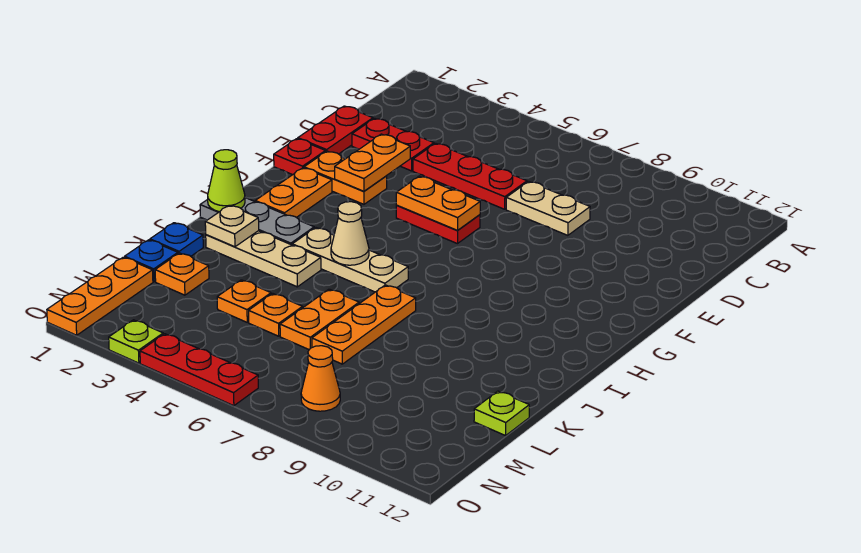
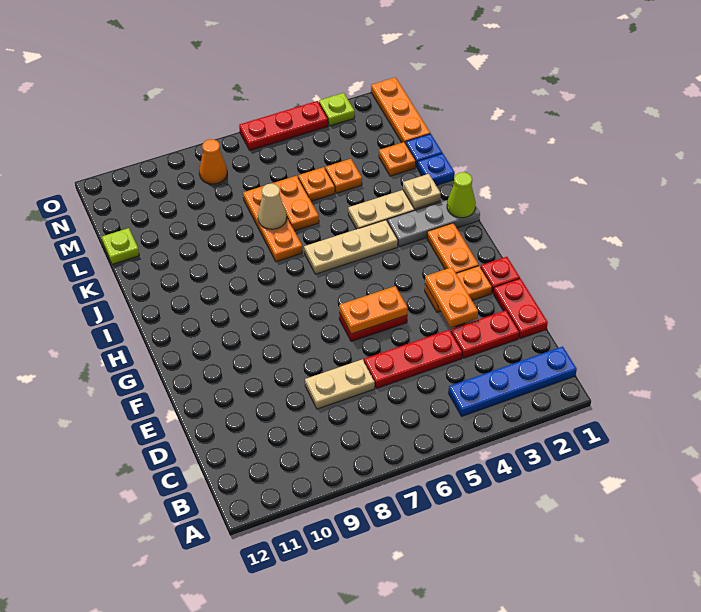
none -> blue 1x4 plate [448,346,577,416]
tan 1x1 cone [331,202,369,265] -> tan 1x1 cone moved to [258,184,287,229]

